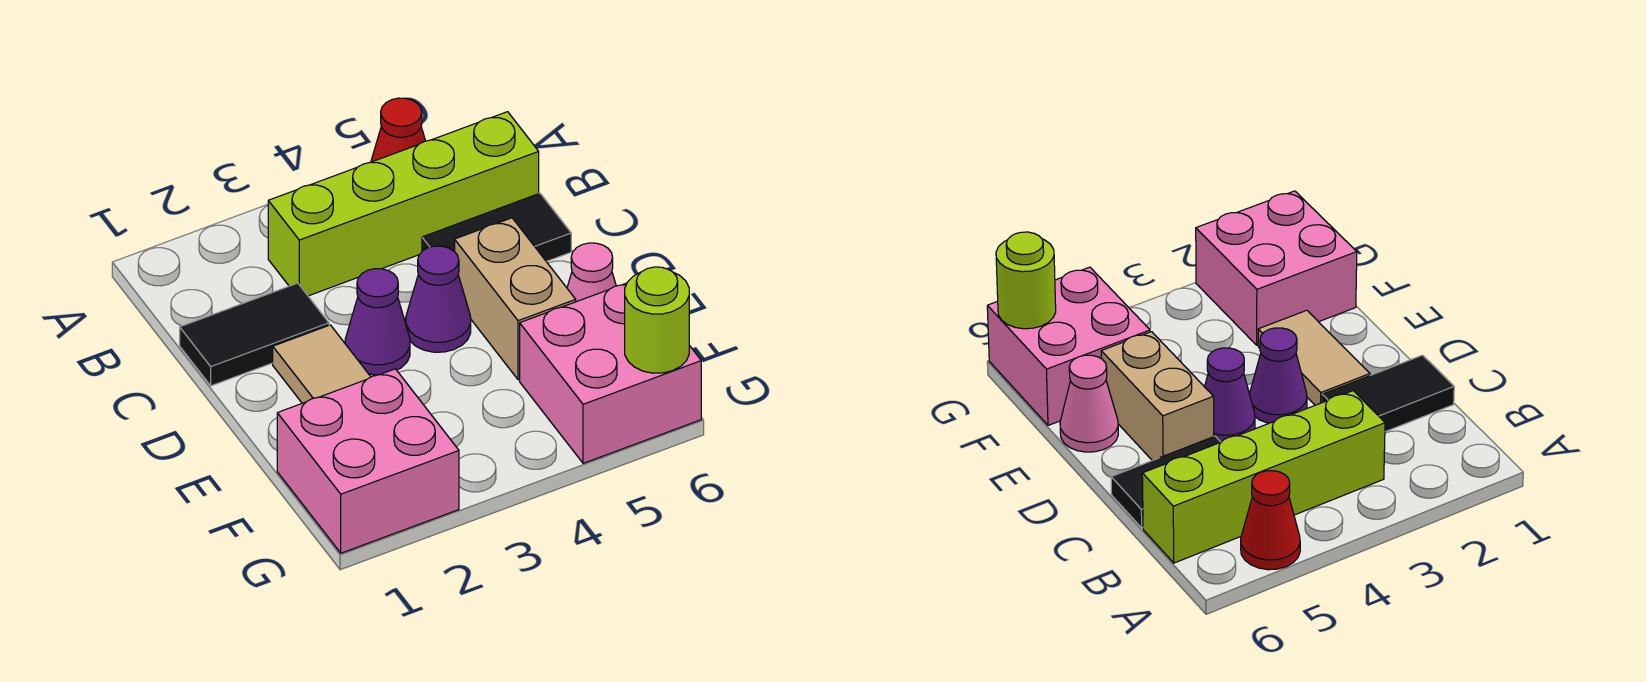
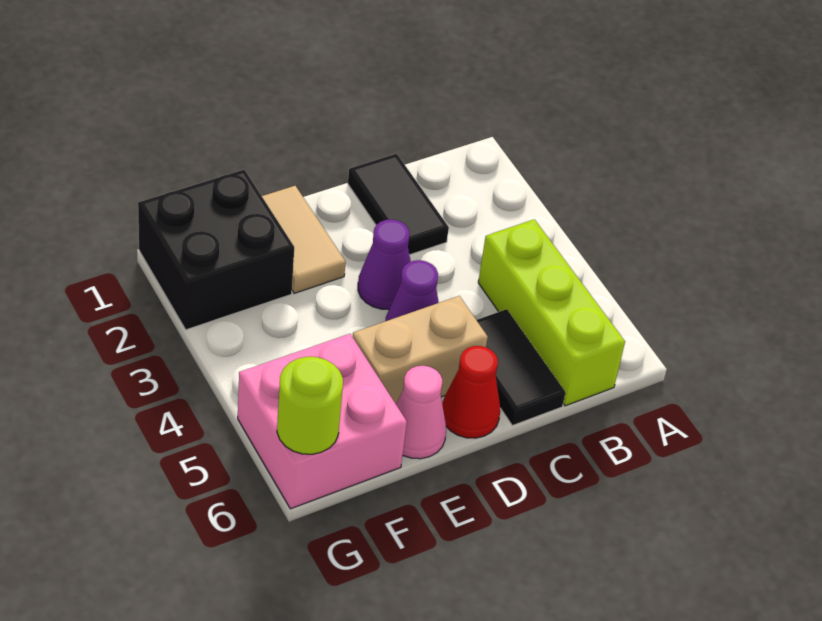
red 1x1 cone [371,98,425,162] -> red 1x1 cone moved to [442,346,500,438]
lime 1x4 brick [268,112,539,296] -> lime 1x3 brick [478,219,625,406]
tan 1x2 tile [273,325,371,403] -> tan 1x2 tile turned to [262,186,346,293]
pink 2x2 brick [277,369,459,553] -> black 2x2 brick [138,170,294,330]

